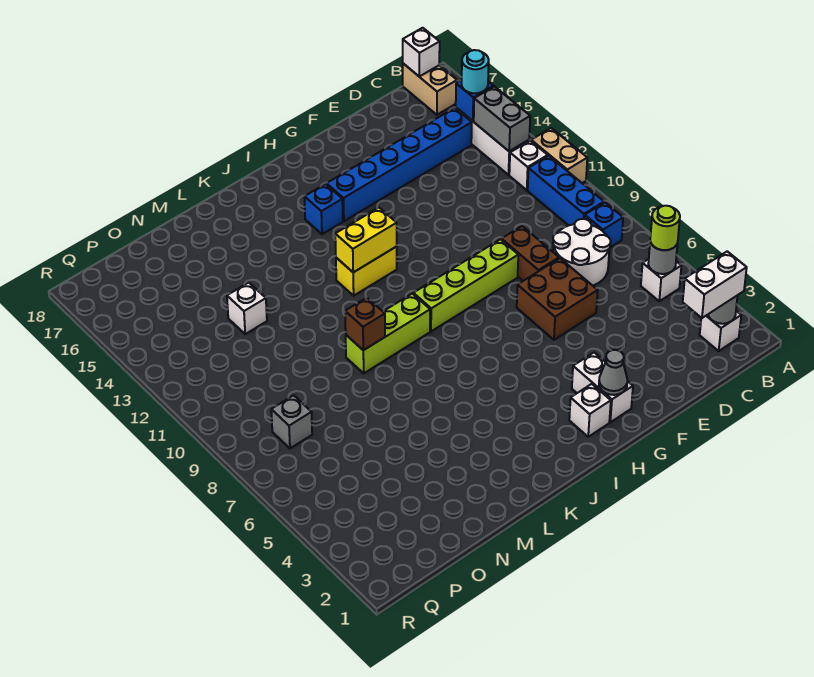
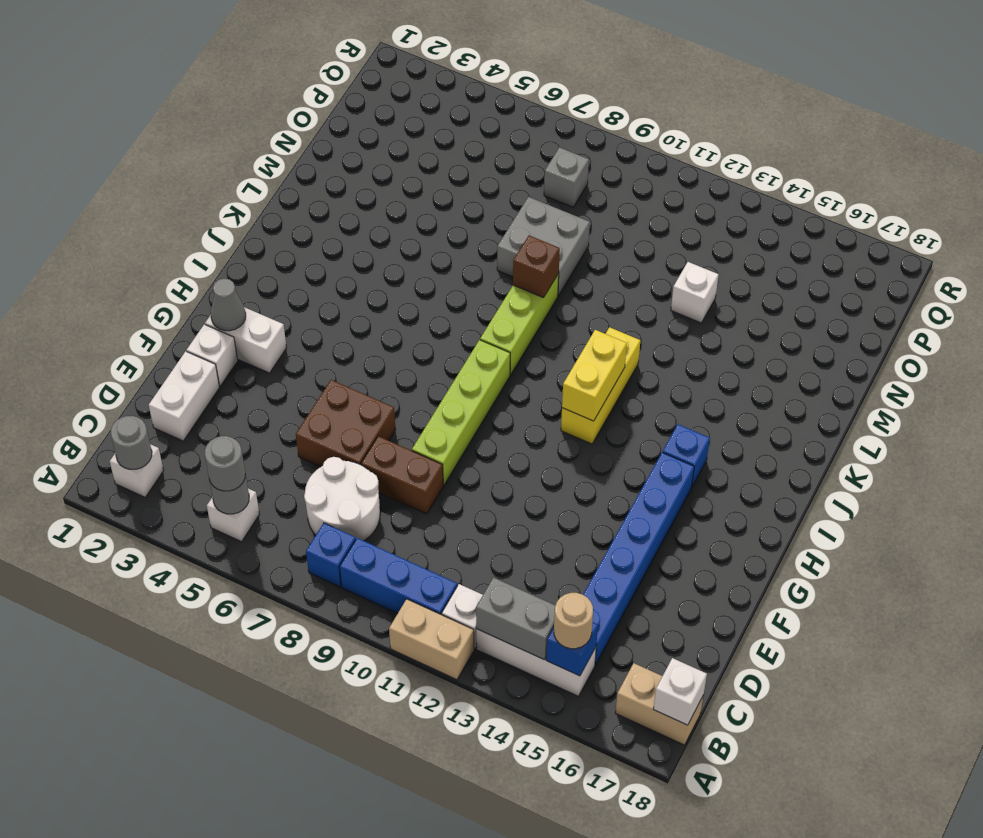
white 1x2 brick [683,251,747,318] -> white 1x2 brick moved to [149,351,219,441]
lime 1x1 round brick [650,206,680,250] -> grey 1x1 round brick [205,436,245,491]
cyan 1x1 round brick [462,50,489,93] -> tan 1x1 round brick [554,593,593,649]
white 1x1 brick [569,384,611,437] -> white 1x1 brick moved to [187,324,238,386]
yellow 1x2 brick [336,247,397,296] -> yellow 1x3 brick [561,327,640,444]
none -> grey 2x2 brick [497,197,590,296]

